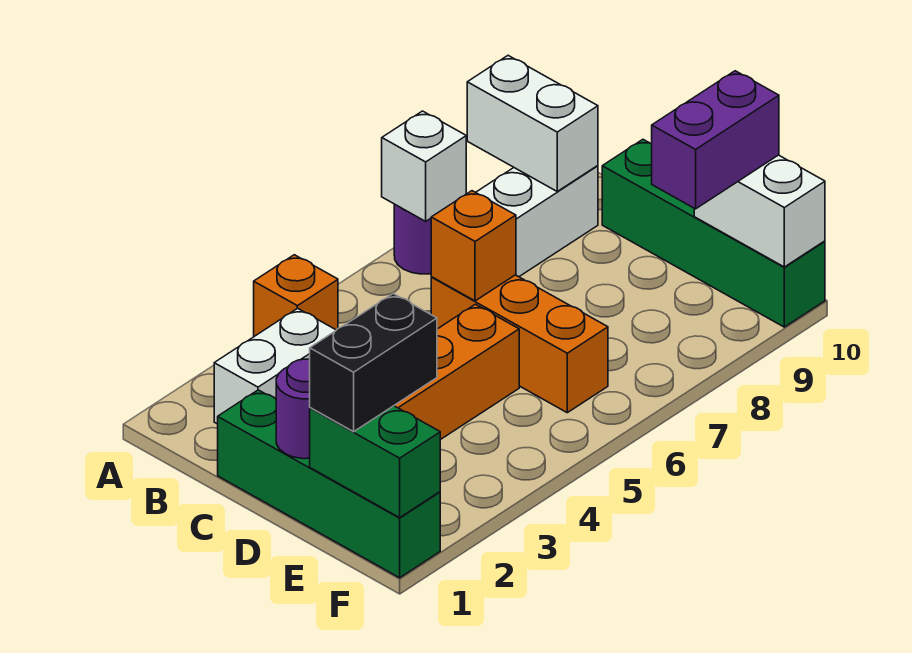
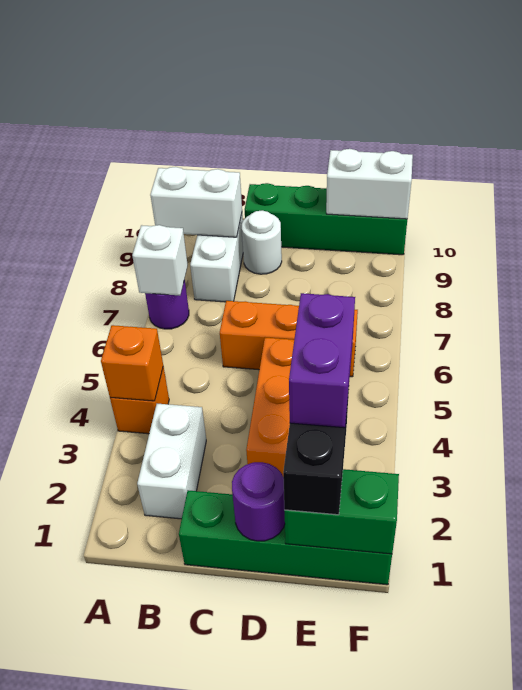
orange 1x1 brick [431,191,516,301] -> orange 1x1 brick moved to [101,325,163,401]
none -> white 1x1 round brick [242,210,282,274]
purple 1x2 brick [652,71,779,209] -> purple 1x2 brick moved to [289,293,355,428]

